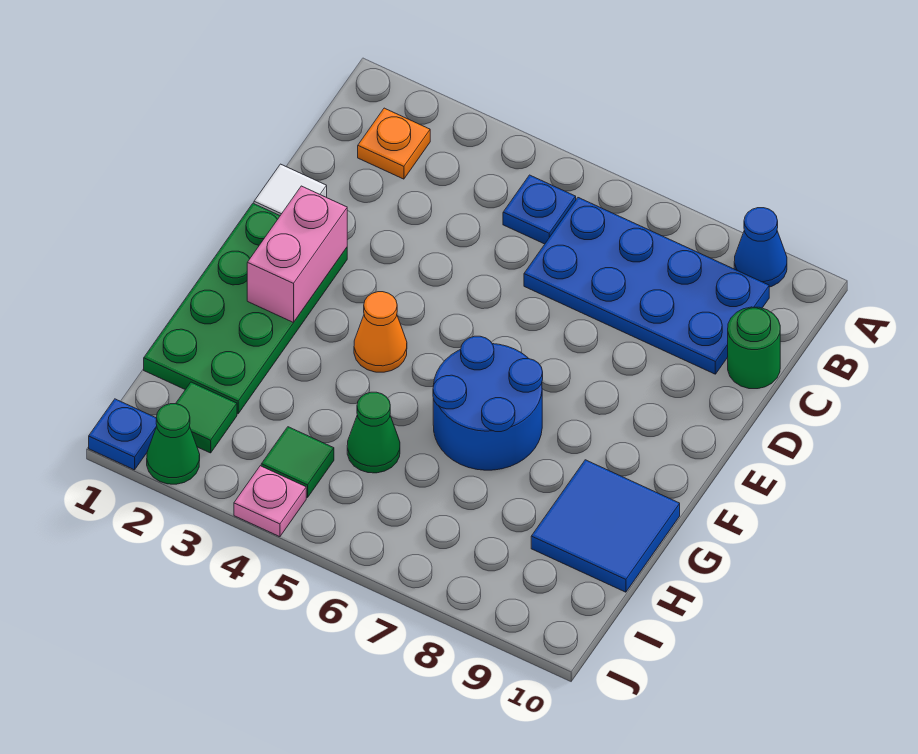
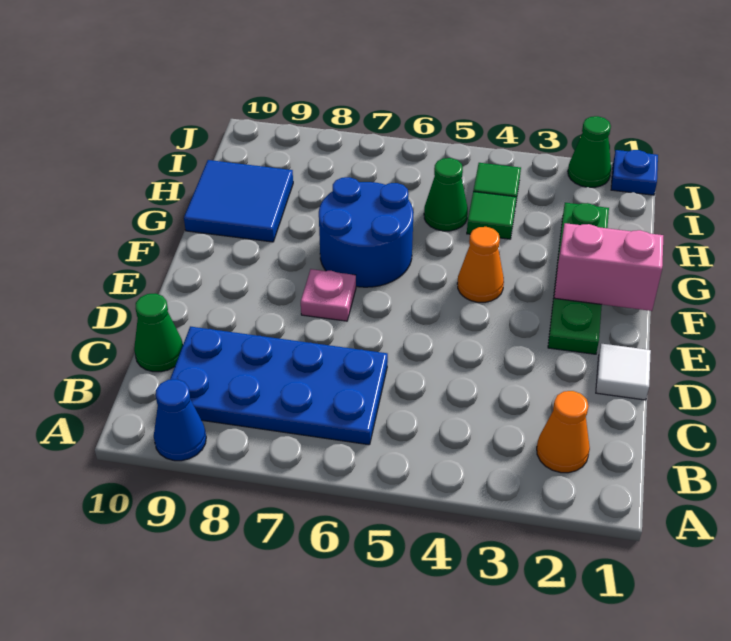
orange 1x1 plate [358,108,430,179] -> orange 1x1 cone [537,391,590,473]
blue 1x1 plate [503,175,576,244] -> none
green 1x1 round brick [728,307,780,389] -> green 1x1 cone [134,294,183,372]
green 2x4 plate [144,203,347,414] -> green 1x4 plate [548,203,609,354]
pink 1x2 brick [247,186,347,323] -> pink 1x2 brick turned to [554,223,663,311]
green 1x1 tile [176,382,237,453] -> green 1x1 tile moved to [467,192,517,239]
pink 1x1 plate [234,466,306,537] -> pink 1x1 plate moved to [301,269,356,321]

